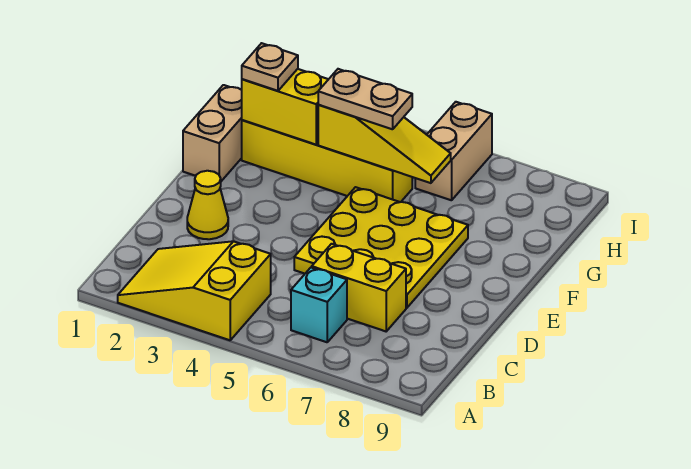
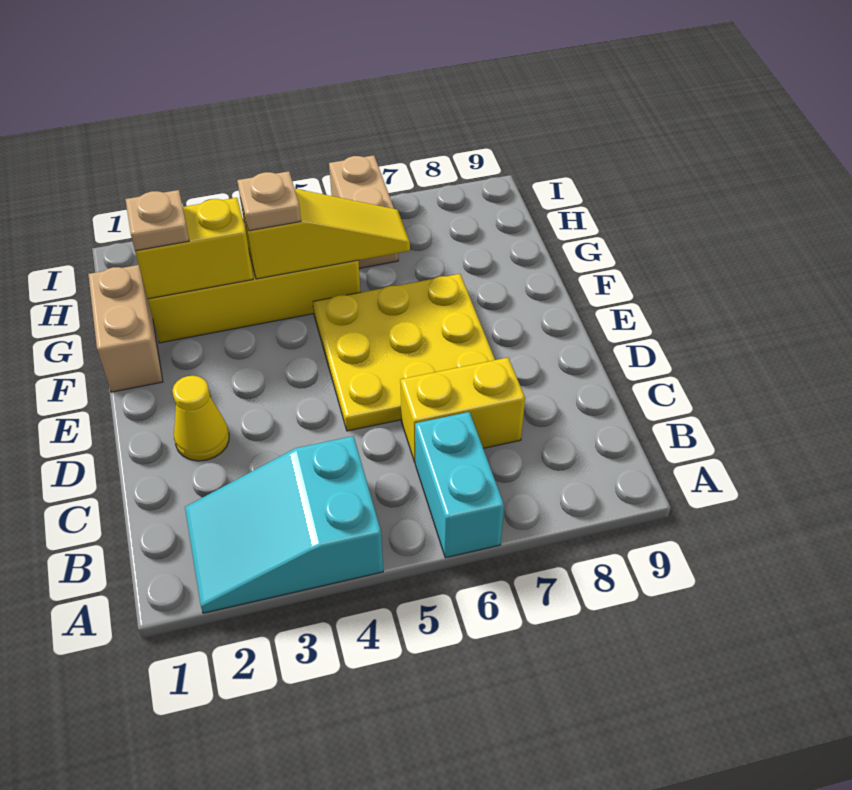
yellow 2x3 slope [118,241,271,340] -> cyan 2x3 slope [185,436,383,613]
cyan 1x1 brick [291,267,347,342] -> cyan 1x2 brick [415,412,504,558]
tan 1x2 plate [318,69,412,129] -> tan 1x1 plate [237,171,301,231]

